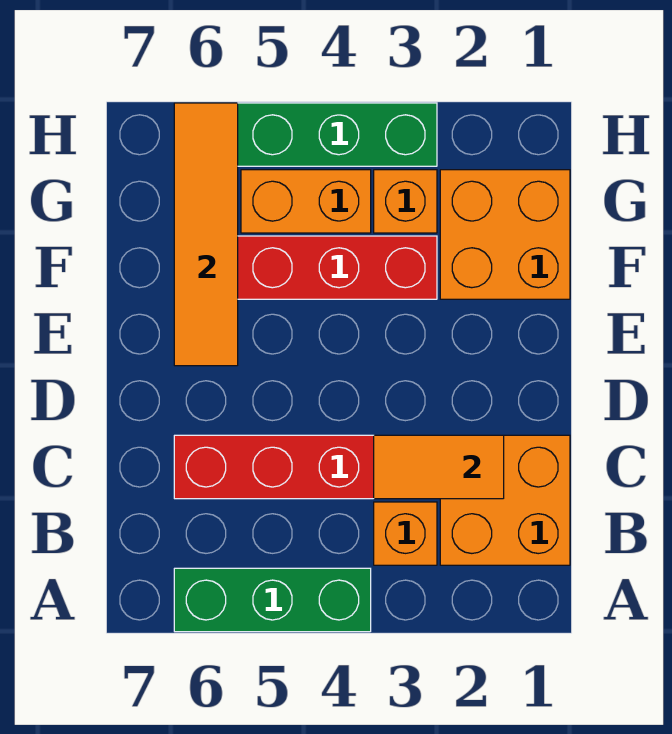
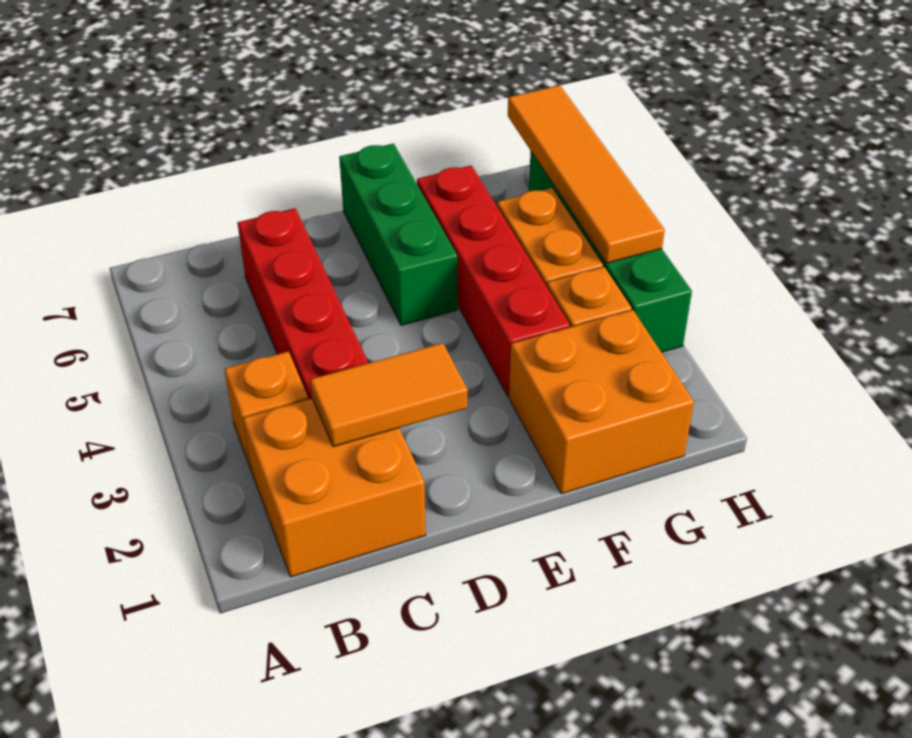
green 1x3 brick [174,568,371,632] -> green 1x3 brick moved to [339,144,457,325]
orange 1x2 tile [374,435,504,499] -> orange 1x2 tile turned to [310,343,468,447]
orange 1x4 tile [174,103,238,366] -> orange 1x4 tile turned to [508,85,665,263]

